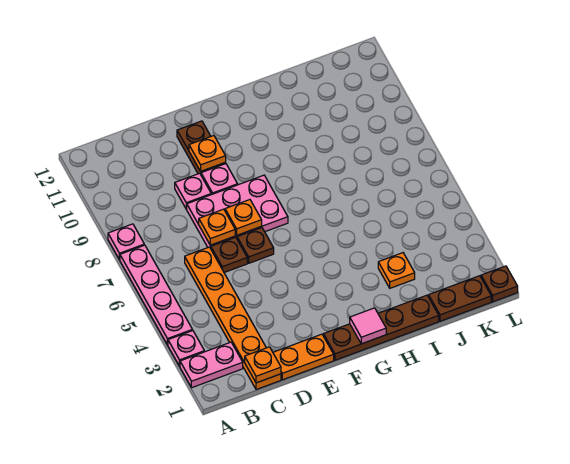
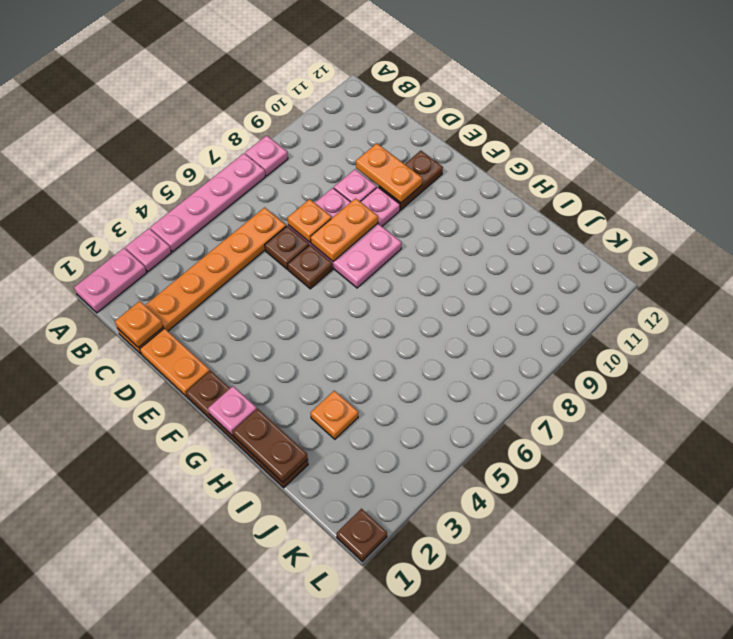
pink 1x2 plate [180,342,243,388] -> pink 1x2 plate turned to [74,248,147,313]
orange 1x1 plate [225,200,262,235] -> orange 1x2 plate [311,198,378,261]
orange 1x1 plate [189,136,226,171] -> orange 1x2 plate [356,143,422,203]
pink 1x1 tile [350,308,386,344] -> pink 1x1 plate [208,386,257,436]
brown 1x2 plate [429,276,491,321] -> brown 1x2 plate moved to [233,409,308,482]

